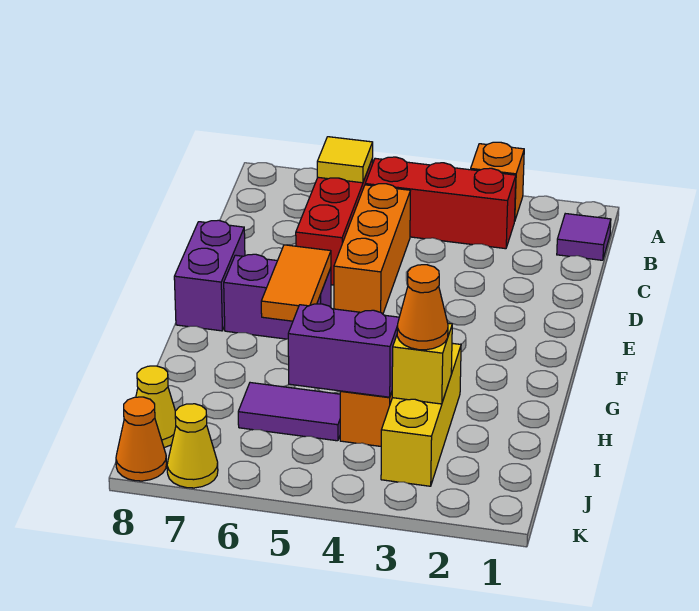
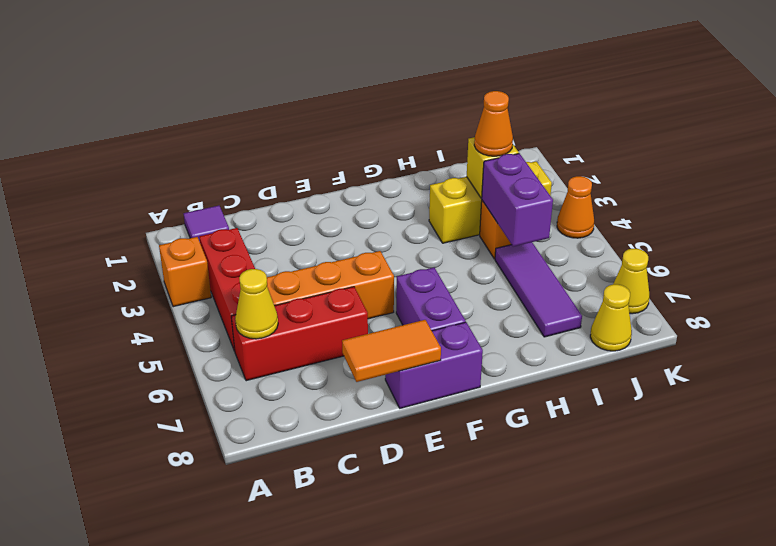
yellow 1x1 tile [317,137,373,183] -> yellow 1x1 cone [235,269,278,339]
orange 1x2 tile [261,245,331,321] -> orange 1x2 tile moved to [342,320,441,382]
purple 1x2 tile [238,383,340,441] -> purple 1x3 tile [495,242,582,337]
orange 1x1 cone [116,397,167,481] -> orange 1x1 cone moved to [557,176,594,238]

